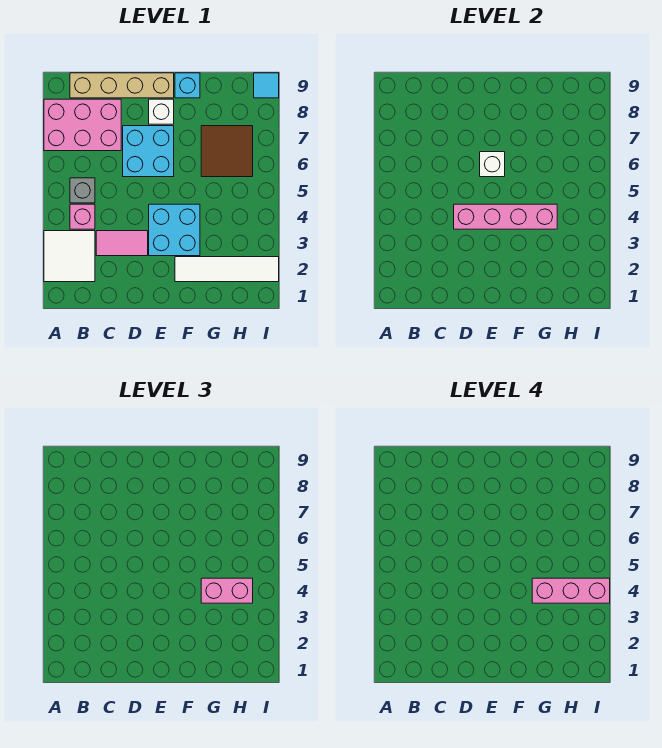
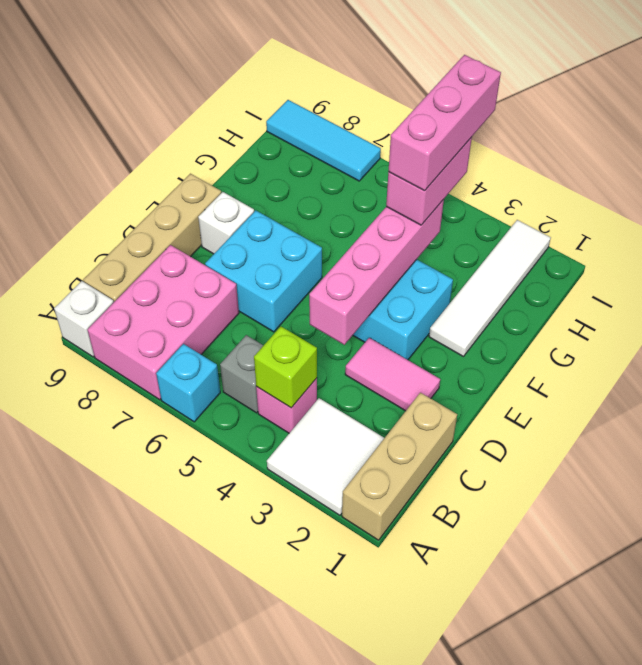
none -> tan 1x3 brick [342,393,457,540]
none -> lime 1x1 brick [254,326,317,408]
pink 1x2 tile [96,231,148,256] -> pink 1x2 tile turned to [345,338,440,411]
white 1x1 brick [480,152,505,177] -> white 1x1 brick moved to [54,281,114,357]
cyan 1x1 brick [175,73,200,98] -> cyan 1x1 brick moved to [156,344,220,422]
brown 2x2 tile [201,126,253,177] -> none
cyan 1x1 tile [254,73,279,98] -> cyan 1x3 tile [266,100,381,181]

